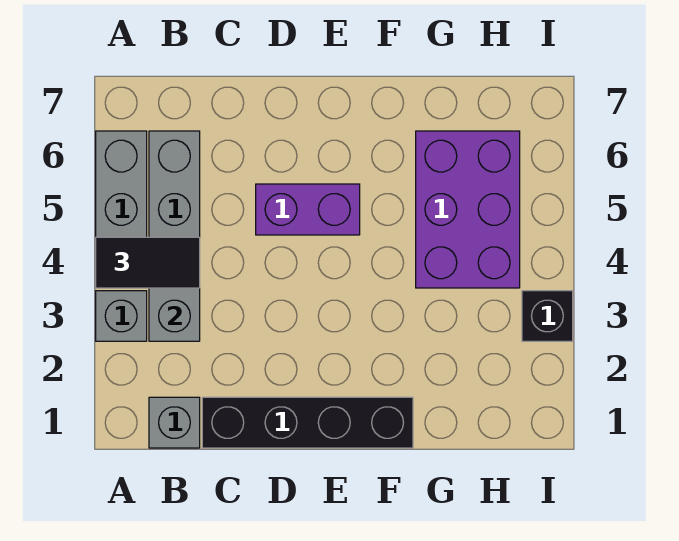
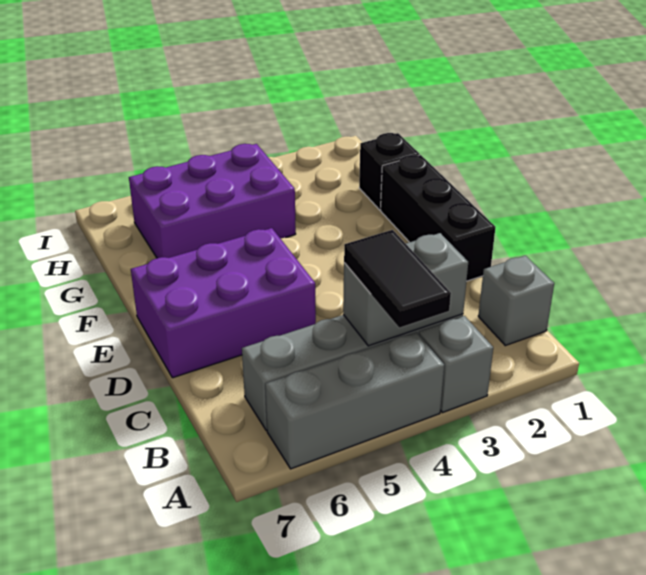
black 1x4 brick [202,397,413,448] -> black 1x3 brick [380,155,496,281]
purple 1x2 brick [256,184,360,235] -> purple 2x3 brick [131,228,316,378]
black 1x1 brick [522,291,573,341] -> black 1x1 brick moved to [359,133,420,210]

